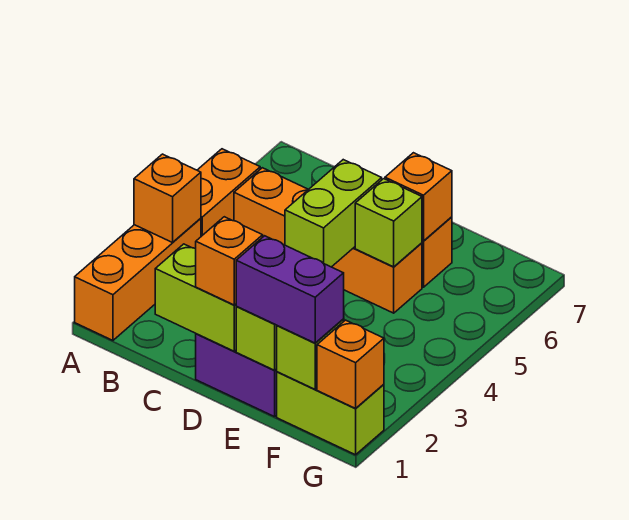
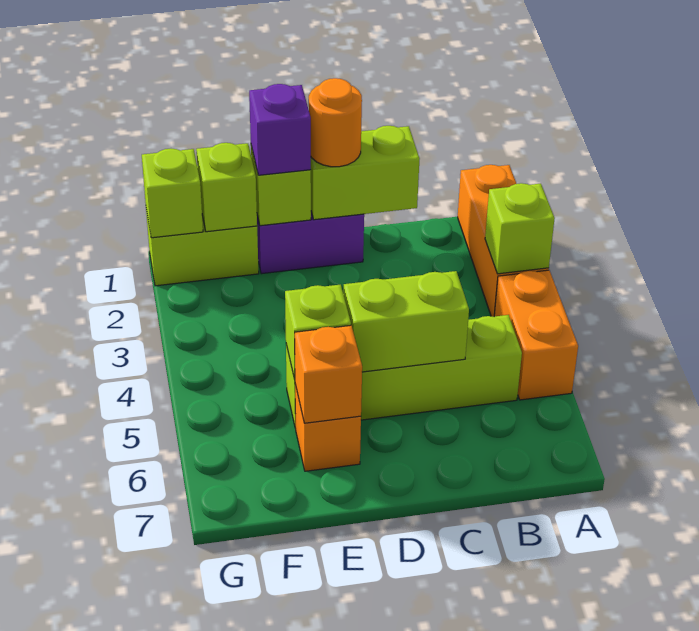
orange 1x1 brick [134,154,201,242] -> lime 1x1 brick [485,183,555,274]
orange 1x4 brick [234,168,422,313] -> lime 1x4 brick [286,315,522,428]
orange 1x1 brick [196,217,263,305] -> orange 1x1 round brick [309,78,362,167]
lime 1x2 brick [285,160,382,267] -> lime 1x2 brick turned to [343,271,469,372]
purple 1x2 brick [236,236,344,343] -> purple 1x1 brick [249,84,311,175]
orange 1x1 brick [317,320,384,408] -> lime 1x1 brick [142,149,203,238]

